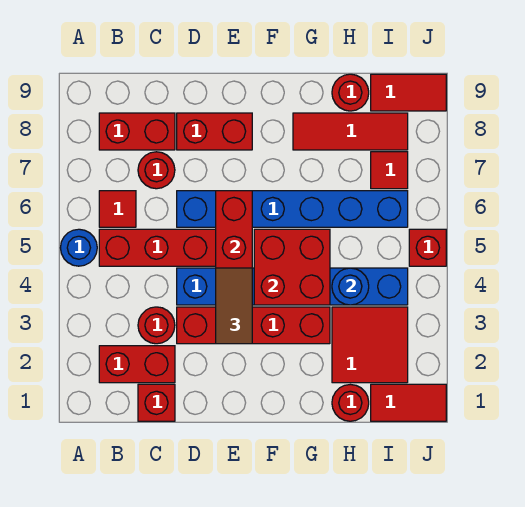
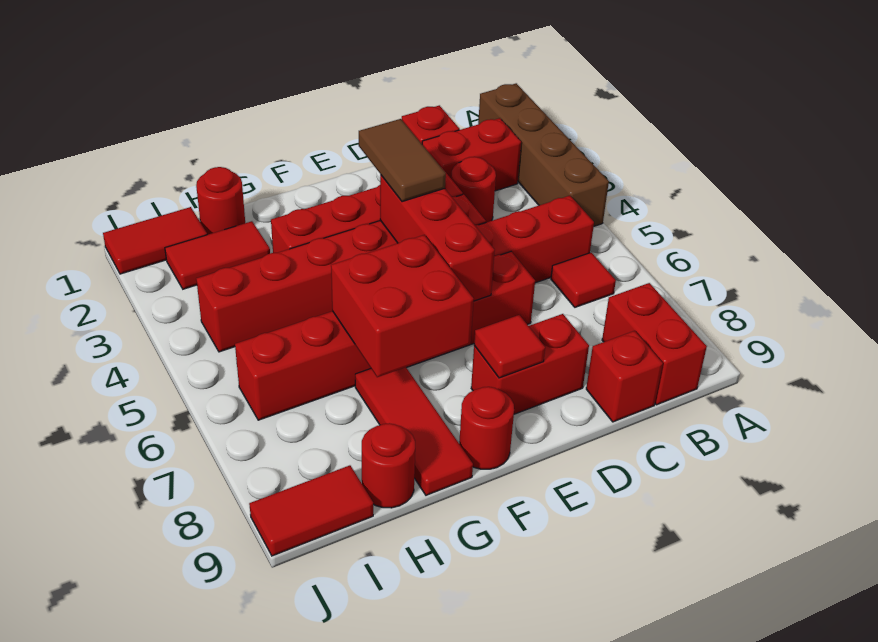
none -> brown 1x4 brick [478,83,609,226]
blue 1x1 round brick [60,229,97,266] -> none
red 1x2 brick [99,113,175,150] -> red 1x2 brick turned to [602,283,707,405]
red 1x1 round brick [138,152,175,189] -> red 1x1 round brick moved to [459,387,514,469]
blue 1x6 brick [177,268,408,305] -> red 1x6 brick [196,194,486,352]
blue 1x6 brick [177,191,408,227] -> red 1x6 brick [235,252,535,420]
red 2x2 brick [254,229,330,305] -> red 2x2 brick moved to [331,235,474,377]
red 1x3 tile [293,113,408,150] -> red 1x3 tile turned to [355,367,473,495]
red 2x2 tile [332,307,408,383] -> red 1x2 tile [165,221,270,289]
blue 1x1 round brick [332,268,369,305] -> none
red 1x1 tile [371,152,408,189] -> red 1x1 tile moved to [474,315,545,378]
red 1x1 brick [409,229,446,266] -> red 1x1 brick moved to [586,331,663,422]

